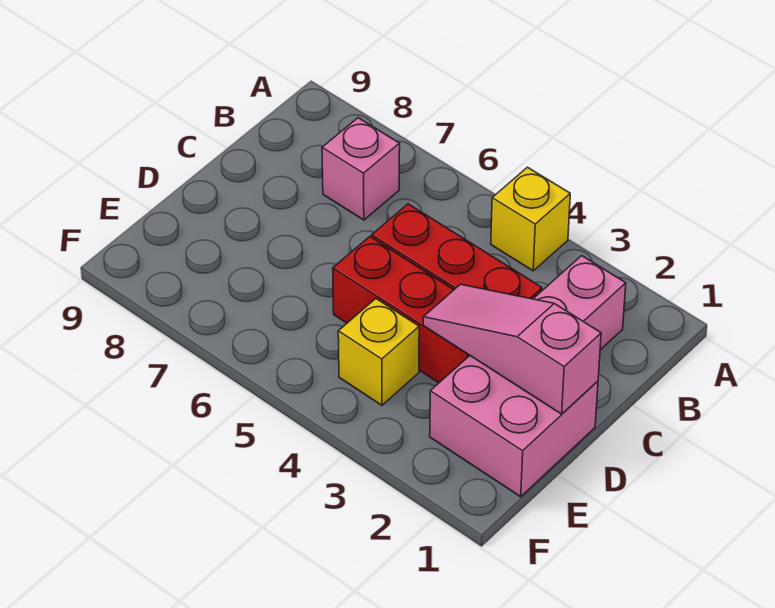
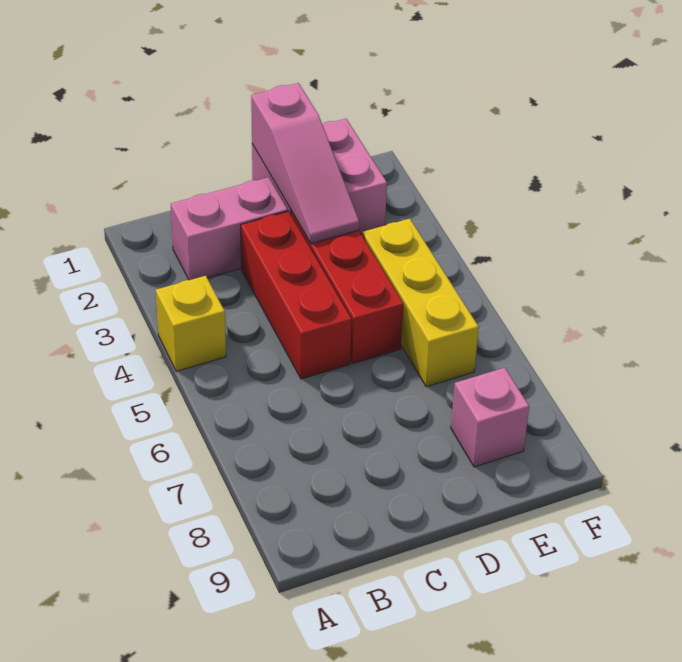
pink 1x1 brick [322,118,400,220] -> pink 1x1 brick moved to [451,368,529,467]
yellow 1x1 brick [338,299,419,405] -> yellow 1x3 brick [362,219,479,387]

